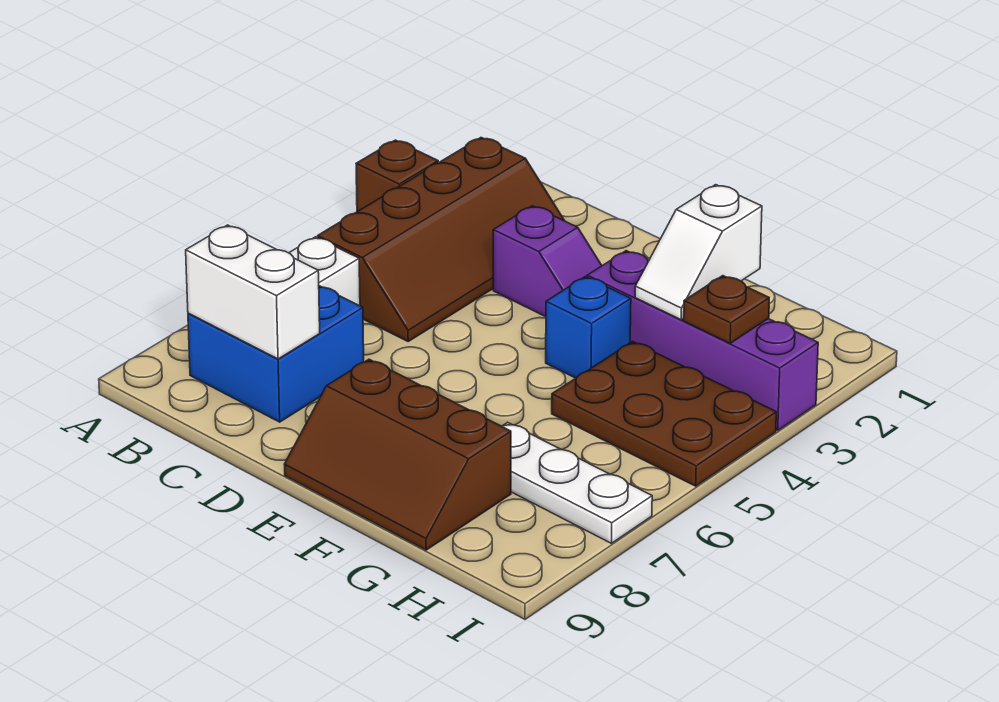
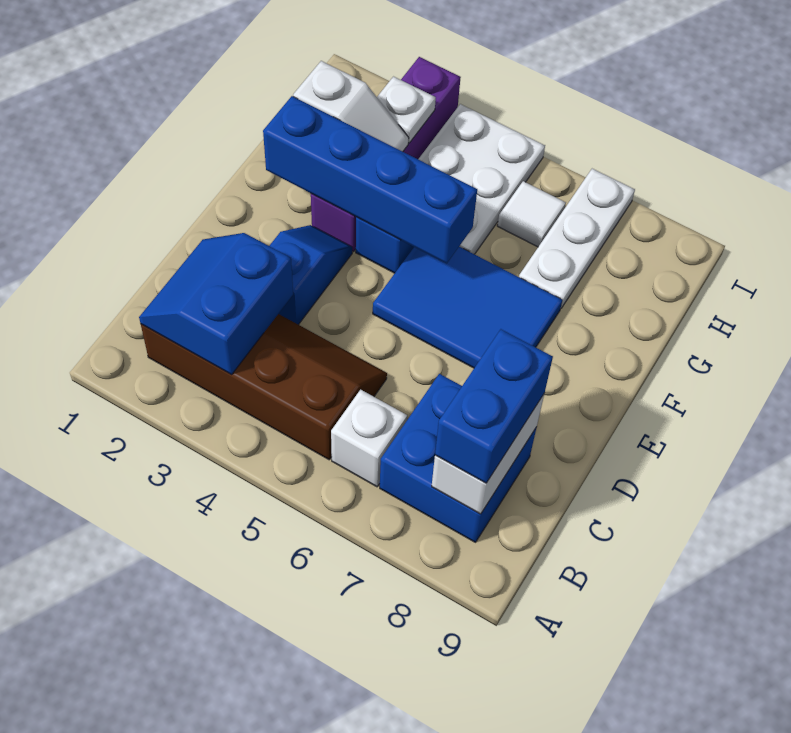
brown 1x1 brick [356,140,438,212] -> none
none -> blue 2x2 slope [139,233,293,375]
none -> blue 1x2 brick [435,329,553,483]
purple 1x2 slope [493,206,602,317] -> blue 1x2 slope [270,225,352,325]
none -> blue 2x3 tile [373,247,562,368]
brown 2x3 slope [284,359,511,550] -> none
none -> blue 1x4 brick [263,96,477,263]
brown 2x3 plate [552,341,776,486] -> white 2x3 plate [418,104,545,254]
brown 1x1 plate [684,276,769,343] -> white 1x1 plate [377,77,436,143]
none -> white 1x1 tile [497,181,566,247]

